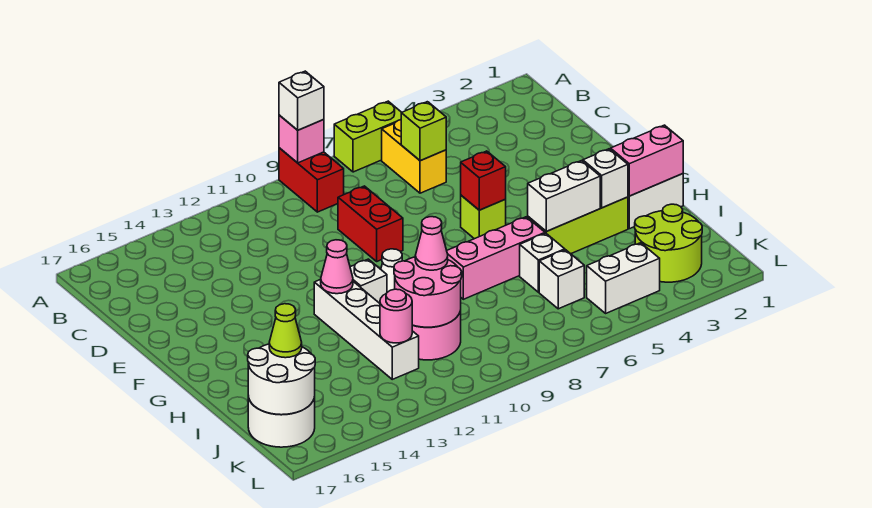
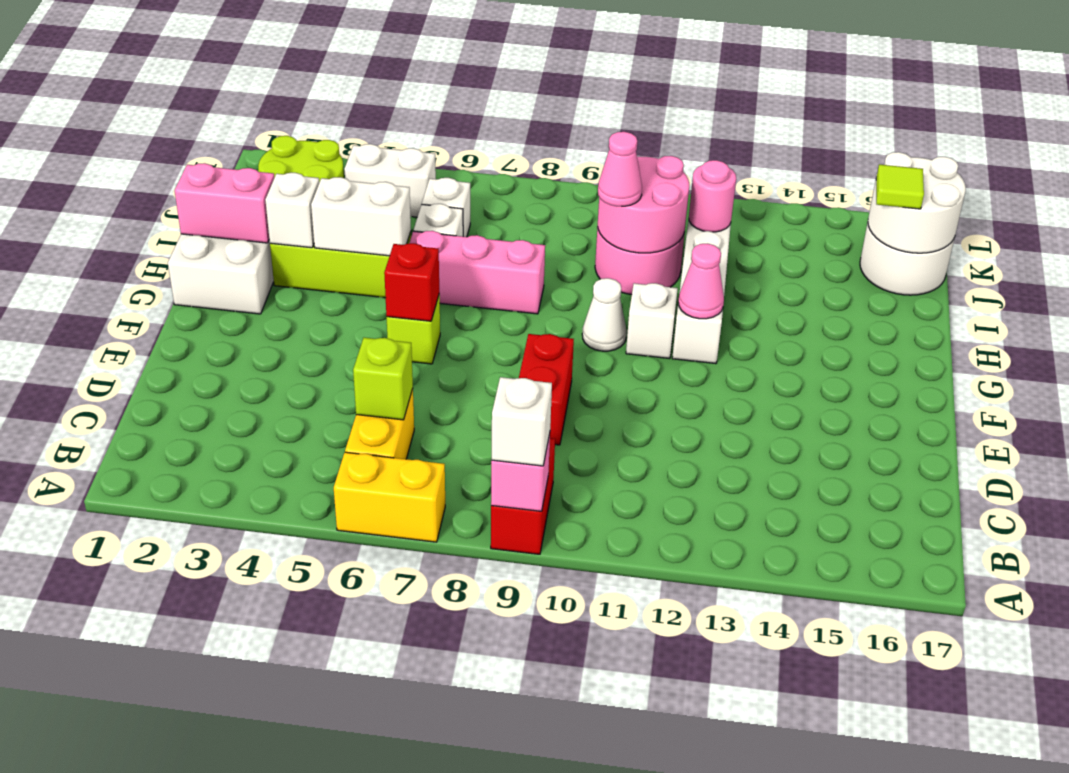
lime 1x2 brick [334,101,402,172] -> yellow 1x2 brick [334,452,445,542]
lime 1x1 cone [269,304,302,358] -> lime 1x1 tile [876,164,924,209]

